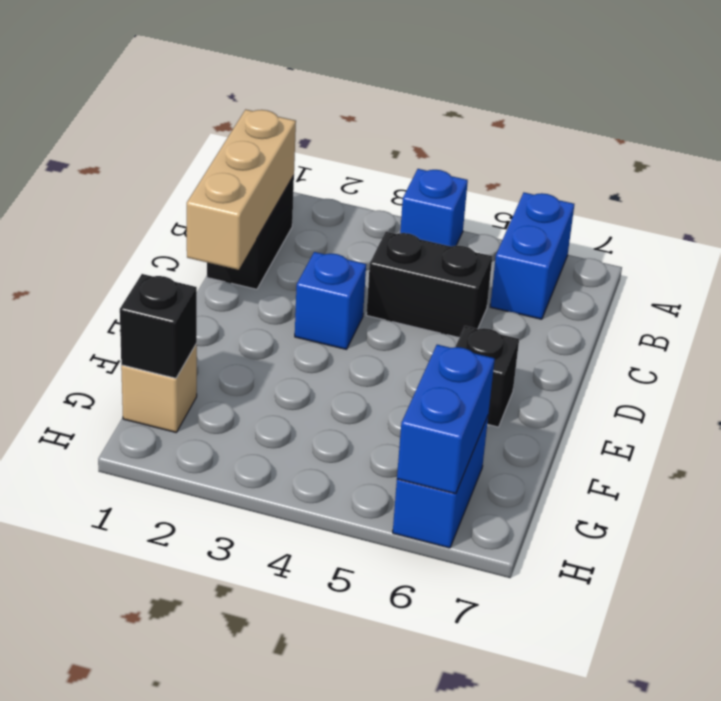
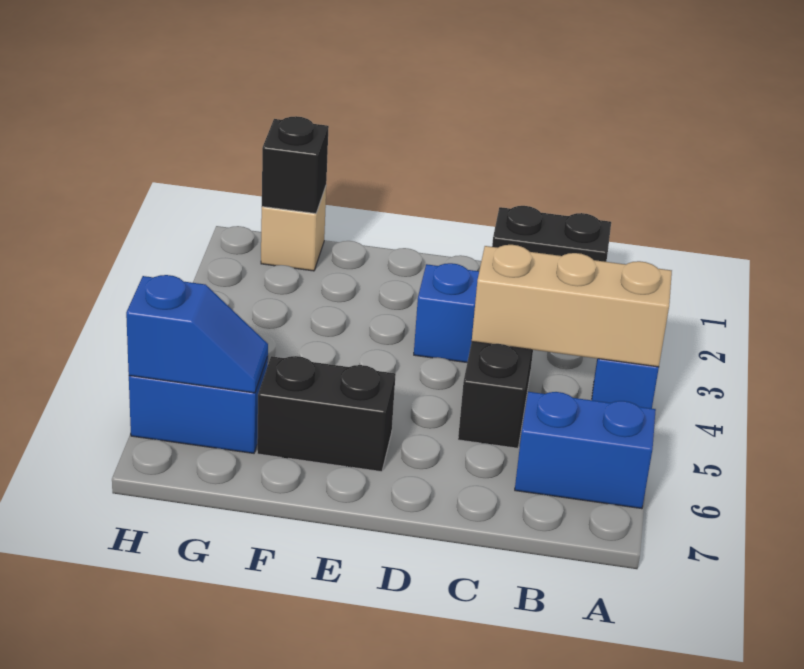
tan 1x3 brick [187,110,296,270] -> tan 1x3 brick moved to [472,245,672,367]
black 1x1 brick [456,326,519,427] -> black 1x2 brick [257,356,396,472]
blue 1x2 brick [397,345,495,494] -> blue 1x2 slope [126,275,268,393]

